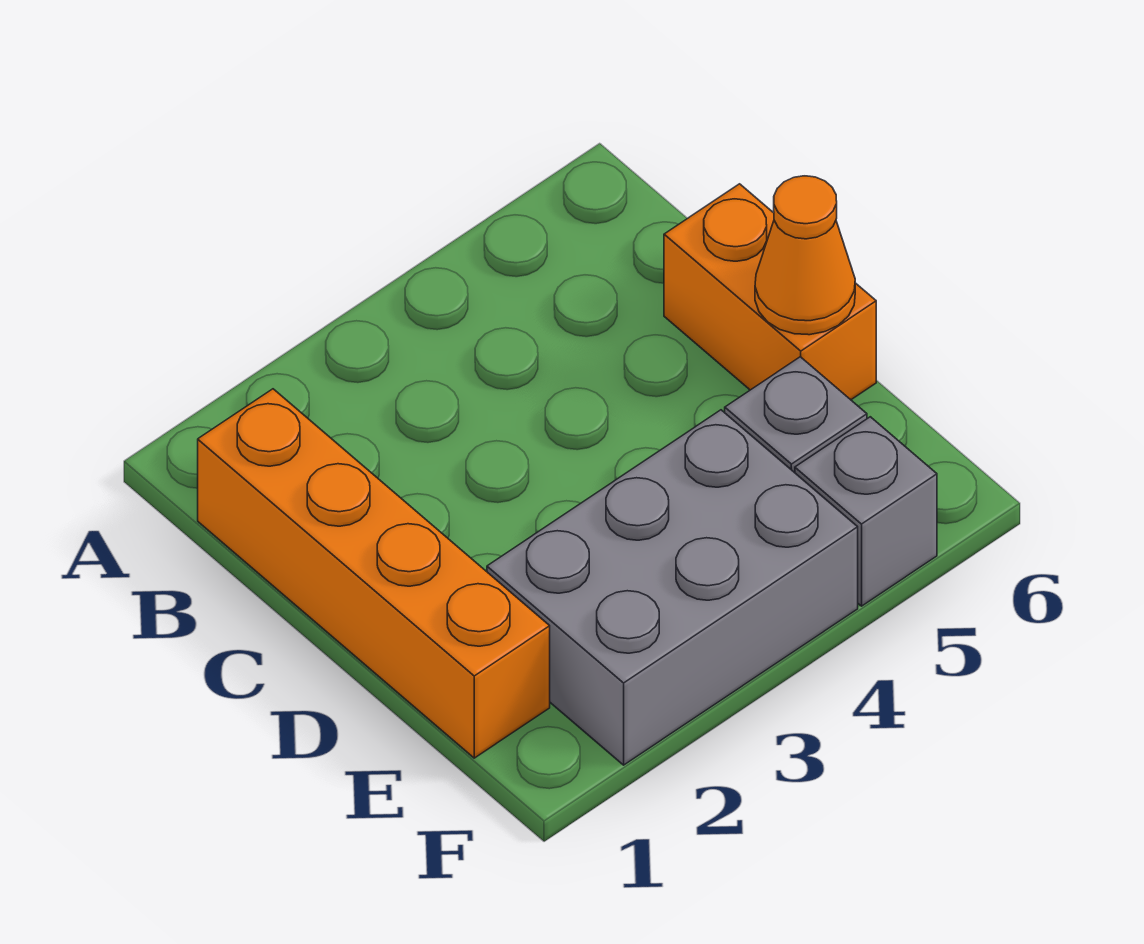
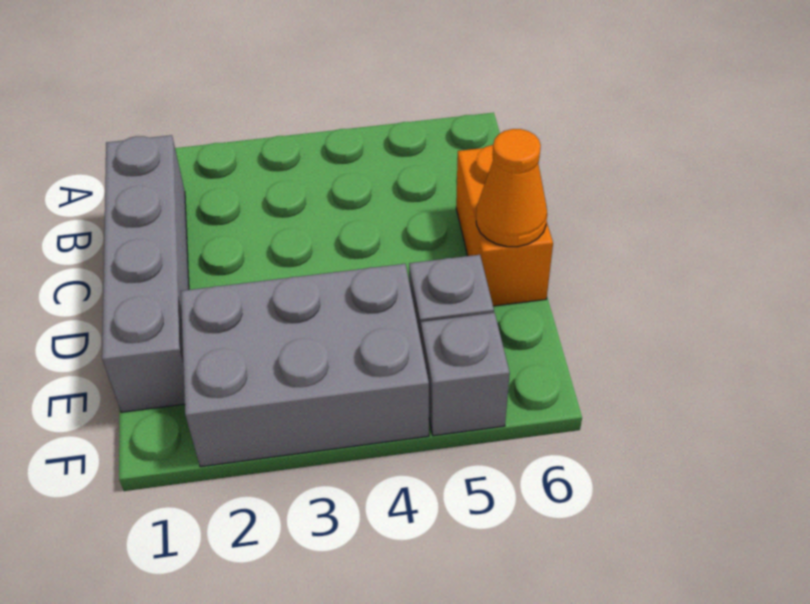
orange 1x4 brick [198,389,550,758] -> grey 1x4 brick [102,135,189,412]

